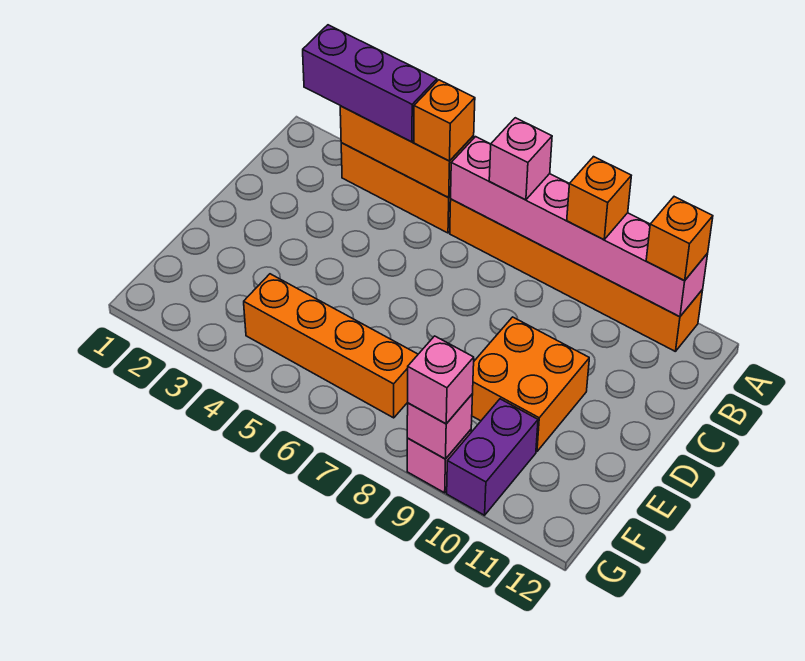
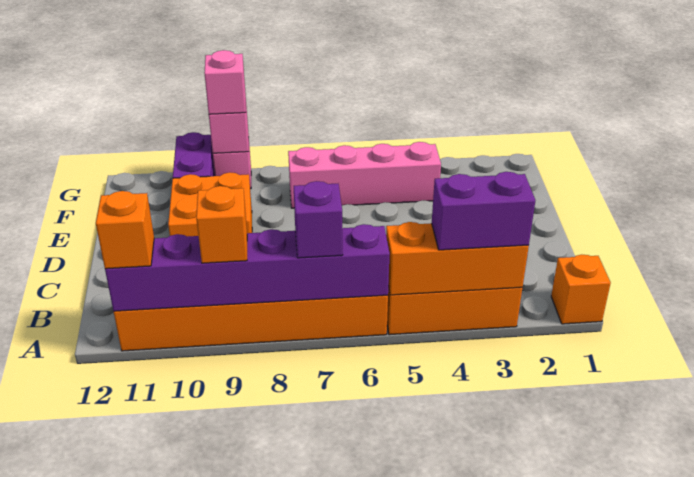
purple 1x3 brick [303,25,437,142] -> purple 1x2 brick [432,172,535,250]
orange 1x1 brick [414,80,475,161] -> orange 1x1 brick moved to [551,255,611,324]
pink 1x6 brick [451,137,708,317] -> purple 1x6 brick [105,224,390,311]
pink 1x1 brick [489,118,552,200] -> purple 1x1 brick [294,181,343,258]
orange 1x4 brick [244,274,418,418] -> pink 1x4 brick [288,142,441,208]

